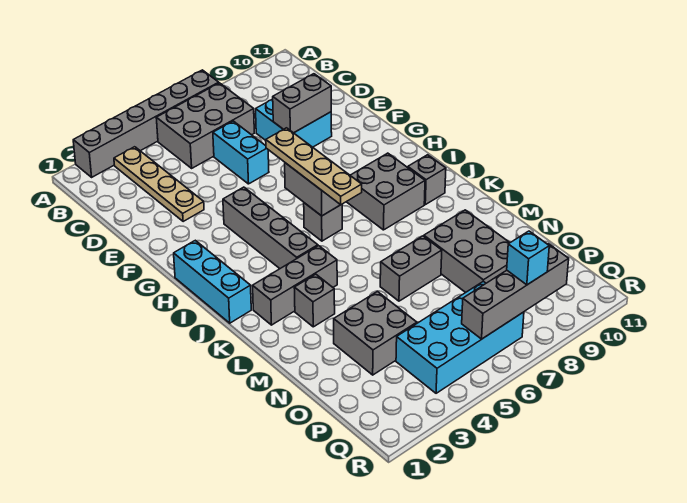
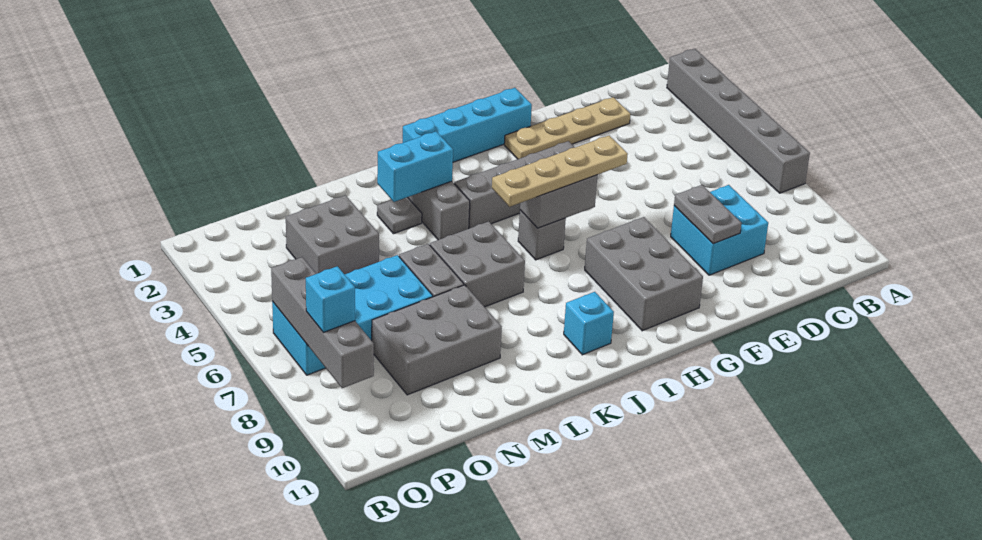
tan 1x4 plate [114,147,204,222] -> tan 1x4 plate moved to [504,97,630,159]
grey 2x3 brick [156,83,254,168] -> grey 2x3 brick moved to [585,217,703,331]
cyan 1x2 brick [213,121,269,184] -> cyan 1x2 brick moved to [377,132,453,202]
grey 1x2 brick [273,74,331,133] -> grey 1x2 plate [674,185,742,244]
cyan 1x3 brick [174,240,251,323] -> cyan 1x4 brick [403,88,532,162]
grey 2x2 brick [347,153,425,230] -> grey 2x2 brick moved to [430,221,525,307]
grey 1x1 brick [408,155,446,205] -> cyan 1x1 brick [564,292,614,355]
grey 1x1 brick [294,274,335,327] -> grey 1x1 plate [377,197,422,234]
cyan 2x4 brick [396,281,524,393] -> cyan 2x4 brick turned to [272,255,433,375]

